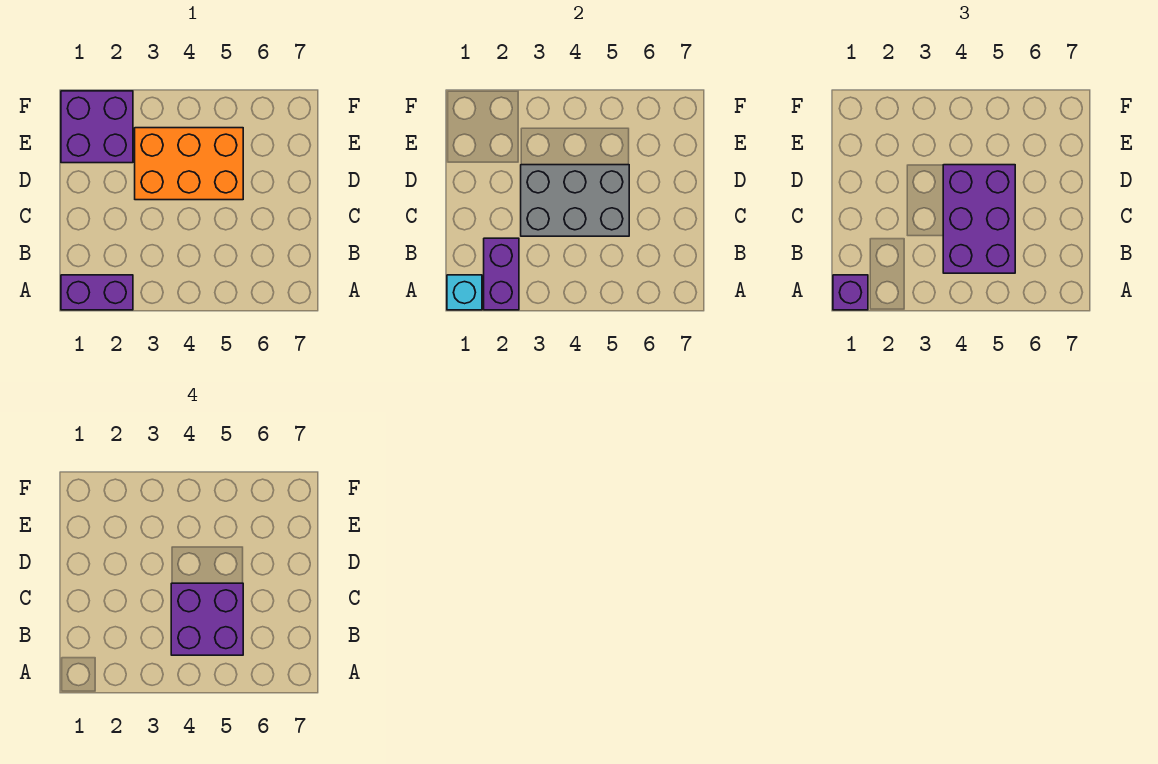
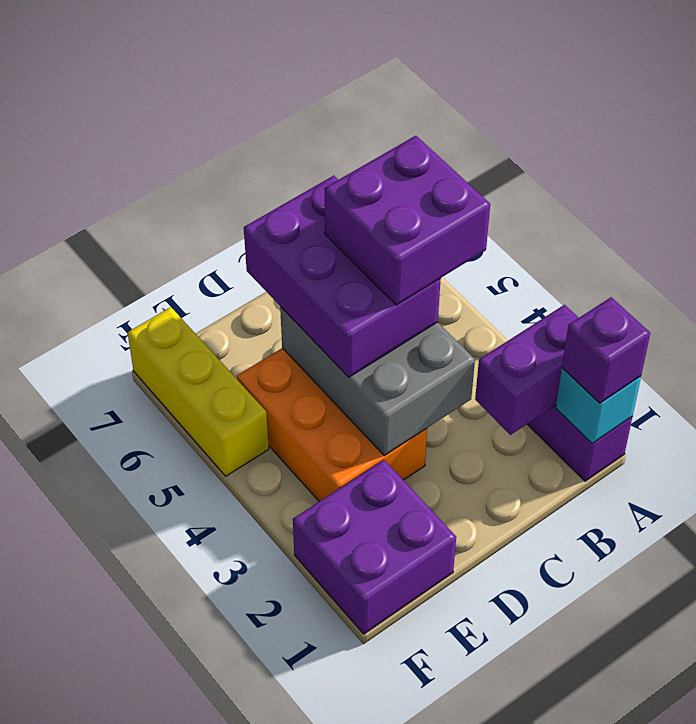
purple 2x3 brick [943,165,1015,273] -> purple 2x3 brick turned to [244,176,441,377]
none -> yellow 1x3 brick [128,307,269,476]

